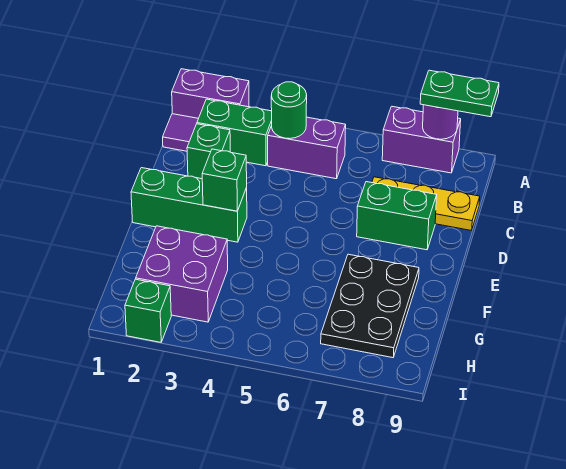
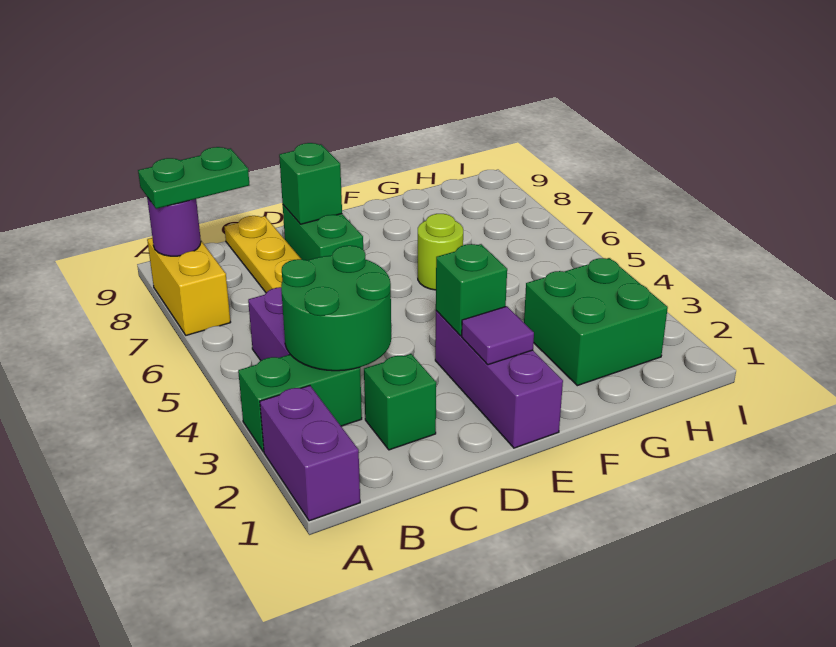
purple 1x2 brick [382,106,461,173] -> yellow 1x2 brick [147,238,231,335]
green 1x2 plate [420,70,499,117] -> green 1x2 plate turned to [138,147,249,209]
purple 1x1 tile [163,114,198,151] -> purple 1x1 tile moved to [462,306,534,365]
green 1x2 brick [197,99,272,166] -> green 1x2 brick turned to [238,355,362,452]
green 1x1 round brick [271,82,307,139] -> green 2x2 round brick [281,246,391,371]
green 1x3 brick [131,168,247,242] -> purple 1x3 brick [435,311,563,448]
none -> lime 1x1 round brick [418,214,463,290]
black 2x3 plate [321,254,419,358] -> none
purple 2x2 brick [136,226,228,322] -> green 2x2 brick [524,258,668,386]
green 1x1 brick [125,279,171,342] -> green 1x1 brick moved to [279,143,342,224]

